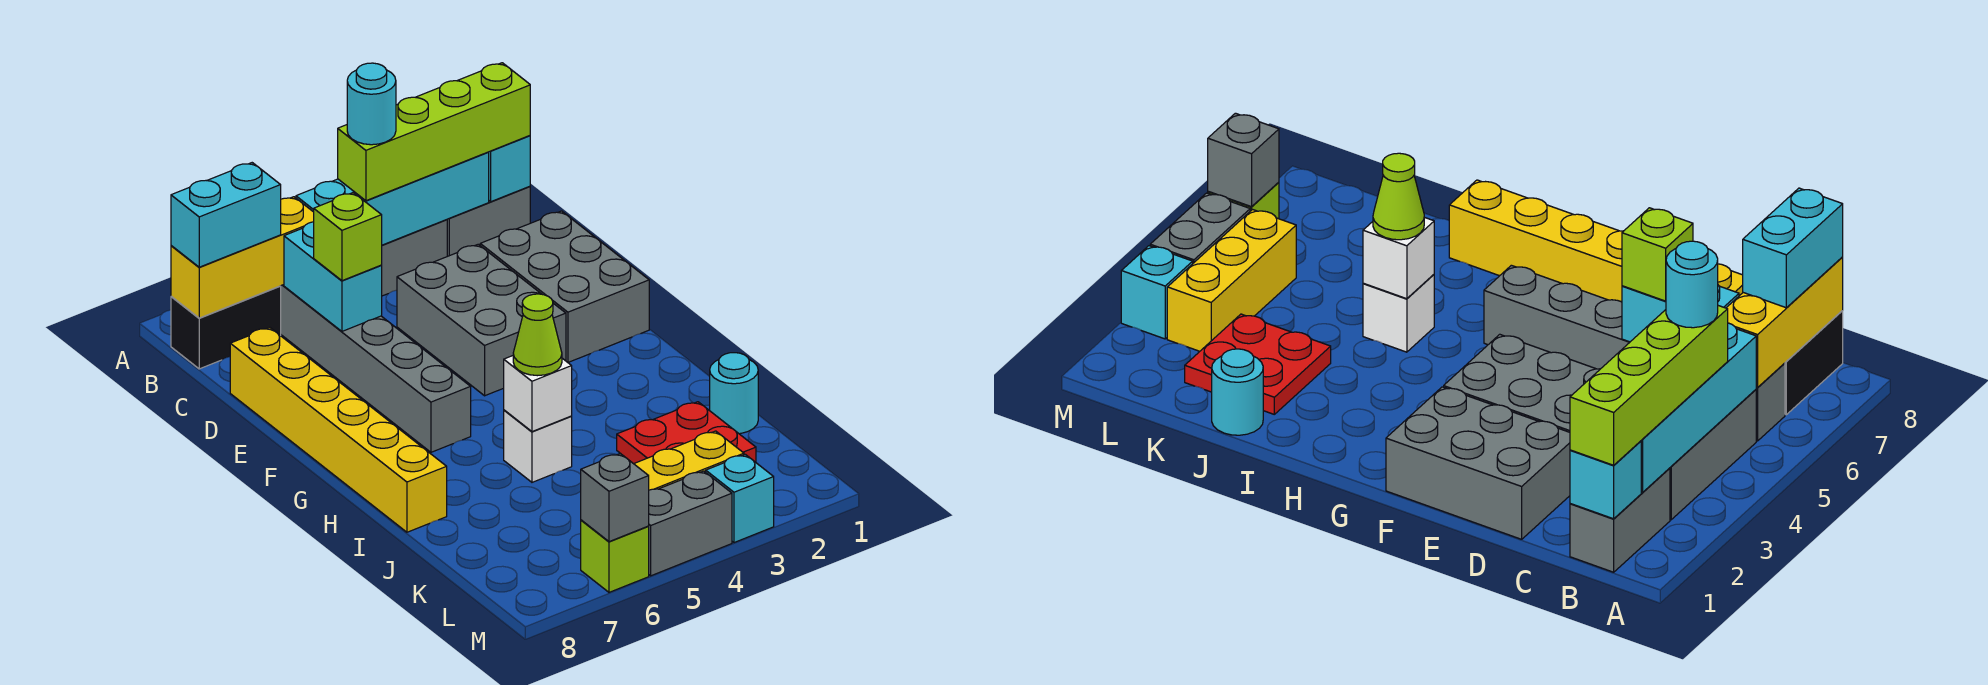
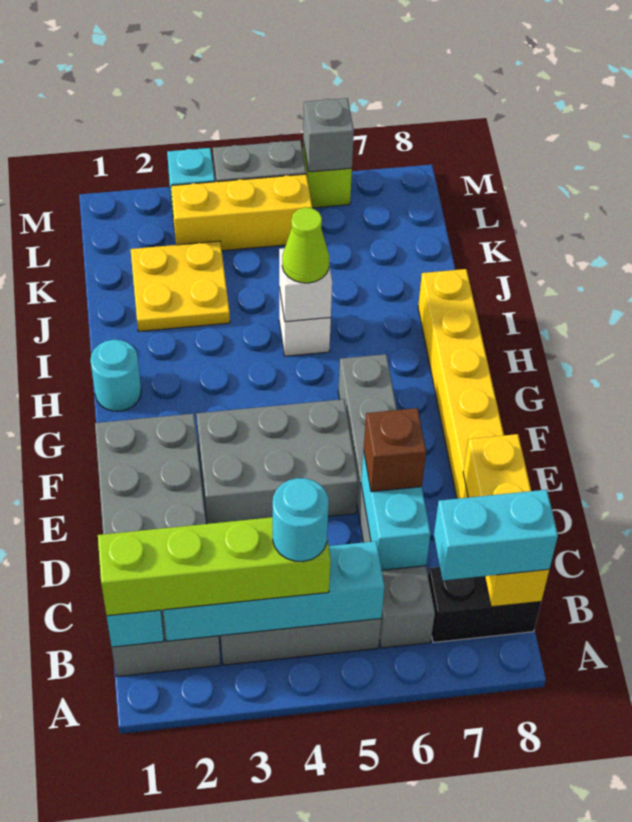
yellow 1x3 brick [171,197,314,318] -> yellow 1x3 brick turned to [463,434,549,607]
grey 2x3 brick [397,244,566,396] -> grey 2x3 brick turned to [197,399,358,524]
lime 1x1 brick [314,193,382,281] -> brown 1x1 brick [364,408,426,492]
cyan 1x1 round brick [710,353,758,434] -> cyan 1x1 round brick moved to [90,340,141,411]
red 2x2 plate [617,402,756,464] -> yellow 2x2 plate [130,241,230,332]

